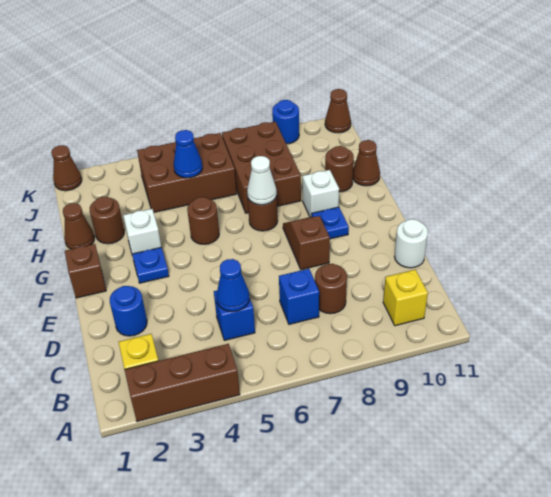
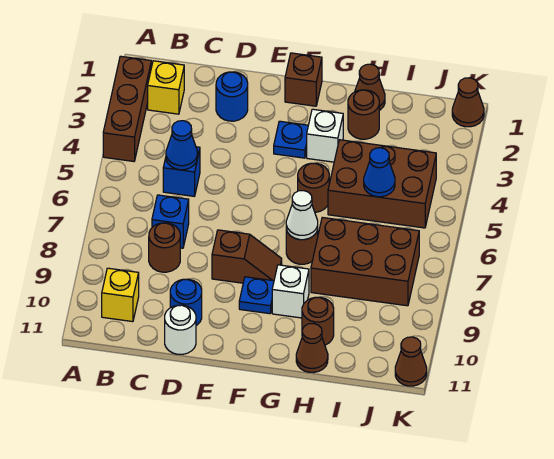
brown 2x3 brick [137,133,237,212] -> brown 2x3 brick turned to [328,140,436,228]
blue 1x1 round brick [272,100,299,144] -> blue 1x1 round brick moved to [170,279,202,326]

